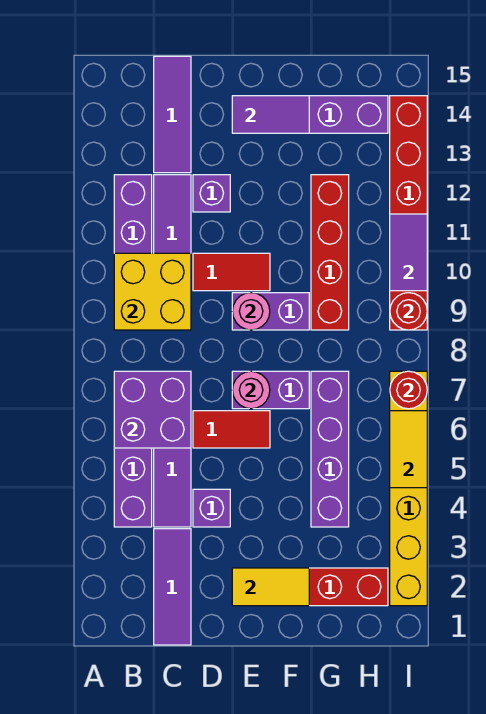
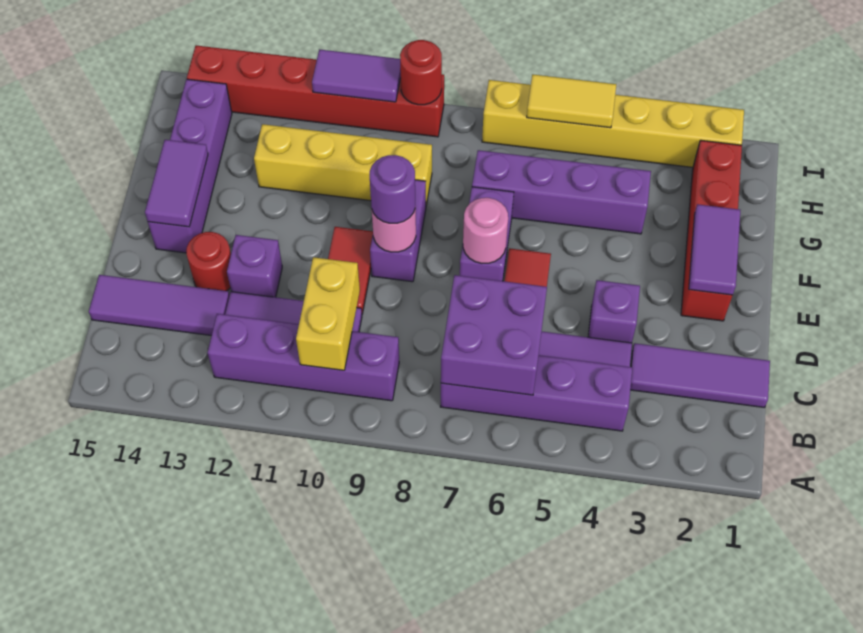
yellow 2x2 brick [114,253,191,330] -> yellow 1x2 brick [296,257,360,370]
yellow 1x2 tile [232,568,309,606] -> purple 1x2 tile [689,204,740,295]
none -> purple 1x1 round brick [370,155,415,223]
red 1x4 brick [311,175,349,330] -> yellow 1x4 brick [254,124,432,206]
red 1x1 round brick [390,371,427,409] -> red 1x1 round brick moved to [186,232,231,291]

